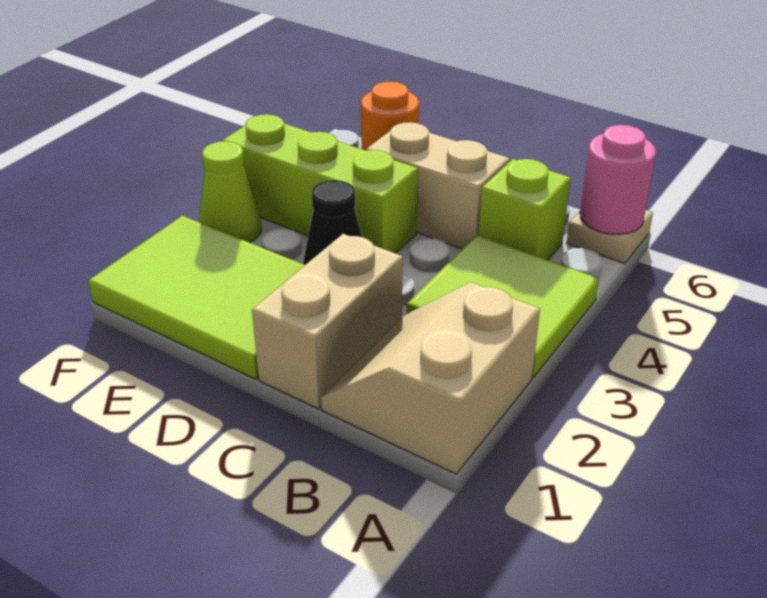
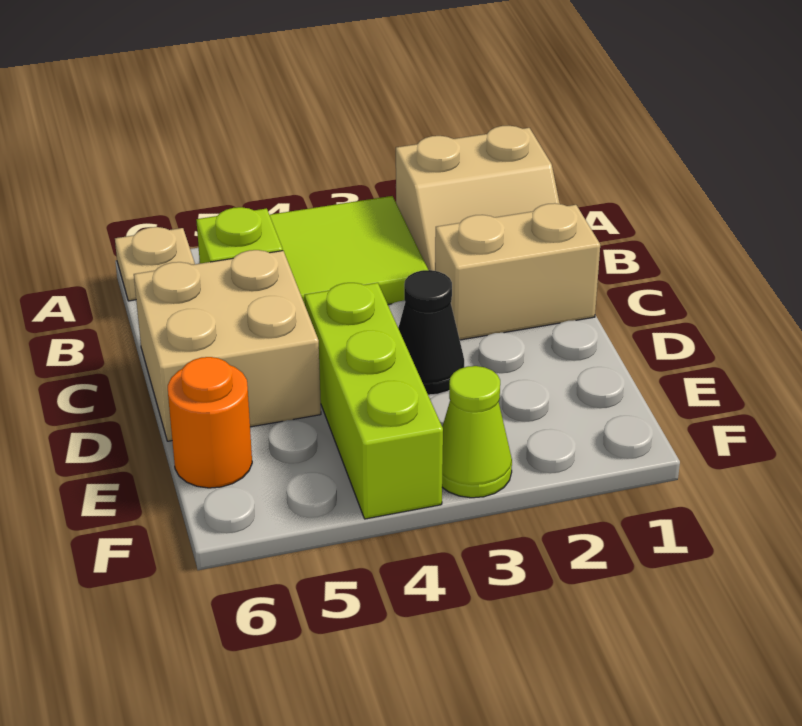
pink 1x1 round brick [580,125,656,235] -> none
tan 1x2 brick [366,122,510,249] -> tan 2x2 brick [134,250,321,441]
lime 2x3 tile [88,216,305,379] -> none

